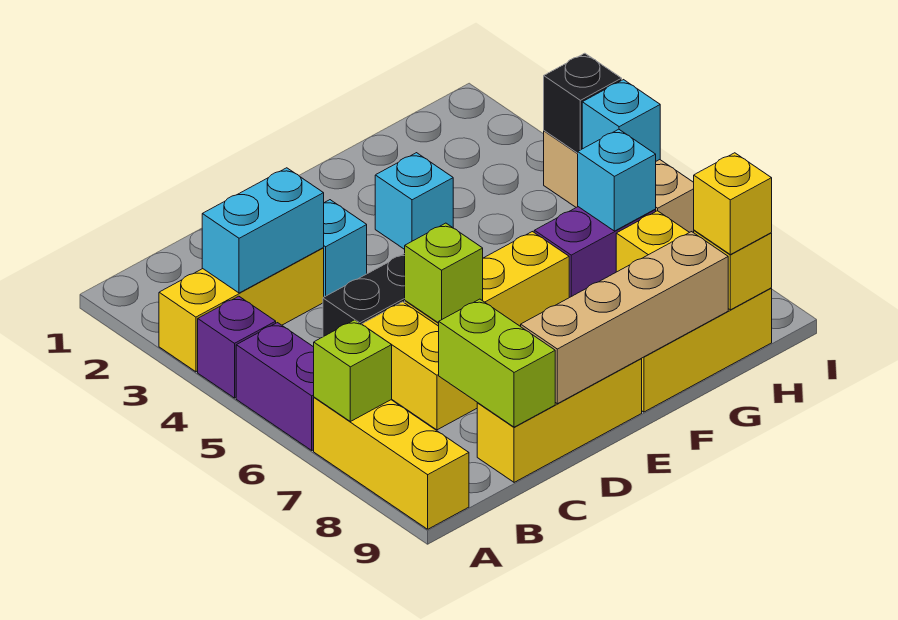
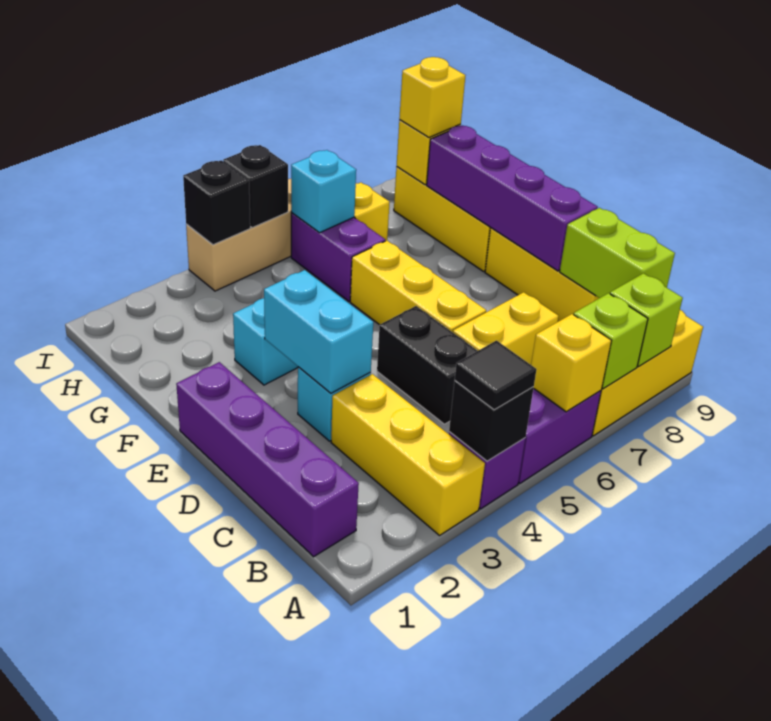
none -> black 1x1 brick [449,381,534,461]
none -> black 1x1 tile [455,341,537,410]
none -> yellow 1x1 brick [531,314,611,412]
none -> purple 1x4 brick [176,362,359,557]
cyan 1x2 brick [202,168,324,293] -> cyan 1x2 brick moved to [264,270,373,393]
lime 1x2 brick [439,299,555,427] -> lime 1x2 brick turned to [560,208,675,298]
lime 1x1 brick [405,223,483,323] -> lime 1x1 brick moved to [610,273,683,367]
tan 1x4 brick [521,232,728,404] -> purple 1x4 brick [427,126,598,271]
cyan 1x1 brick [582,80,660,161] -> black 1x1 brick [223,145,288,228]

